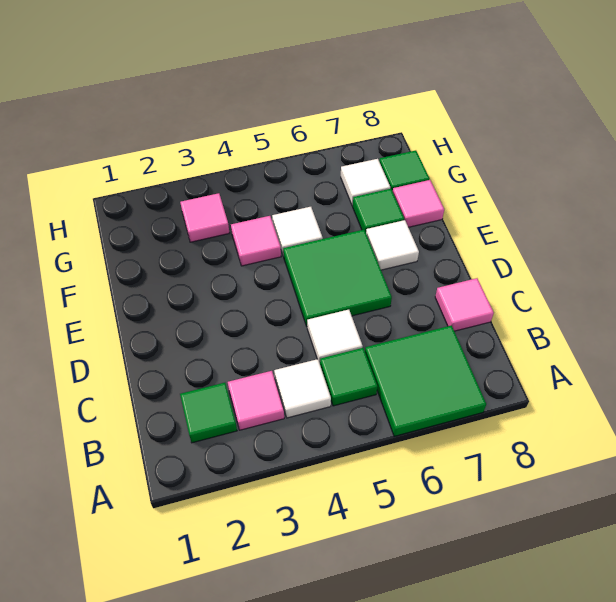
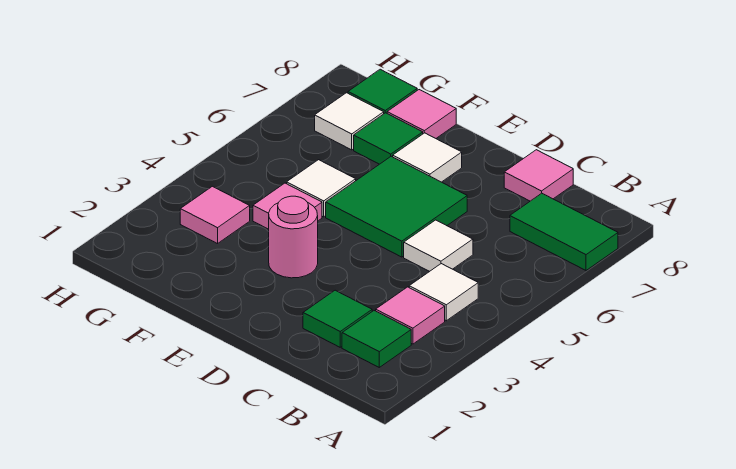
green 2x2 tile [365,326,486,436] -> green 1x2 tile [510,193,618,270]
green 1x1 tile [320,348,377,406] -> green 1x1 tile moved to [303,290,372,347]
none -> pink 1x1 round brick [269,196,318,278]

